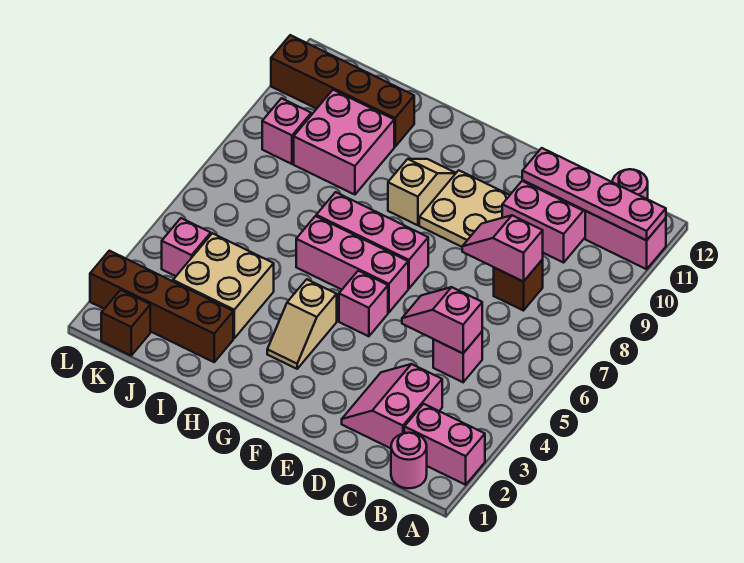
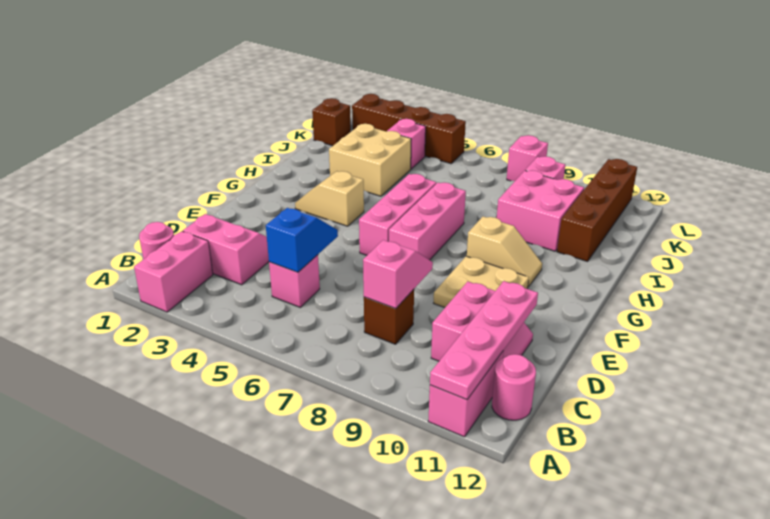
pink 1x2 slope [402,287,482,353] -> blue 1x2 slope [266,208,338,272]
pink 1x1 brick [339,271,388,336] -> pink 1x1 brick moved to [507,135,548,181]
brown 1x4 brick [90,251,233,362] -> brown 1x4 brick turned to [352,94,466,164]

